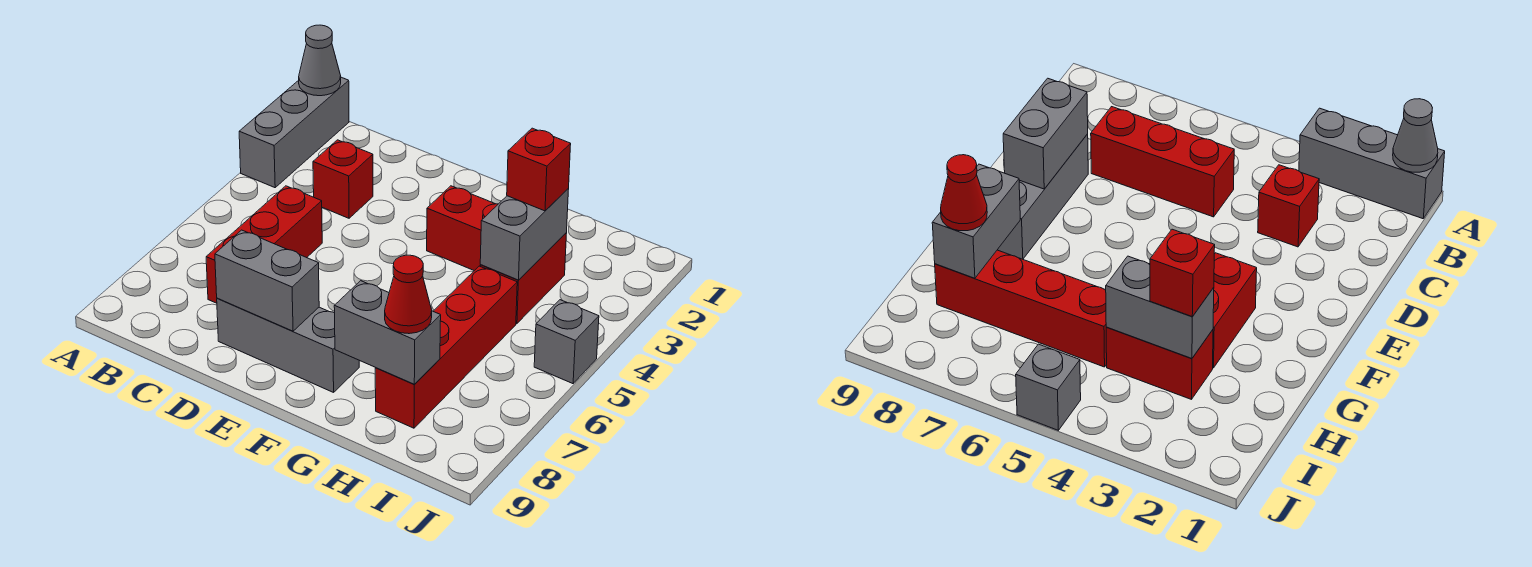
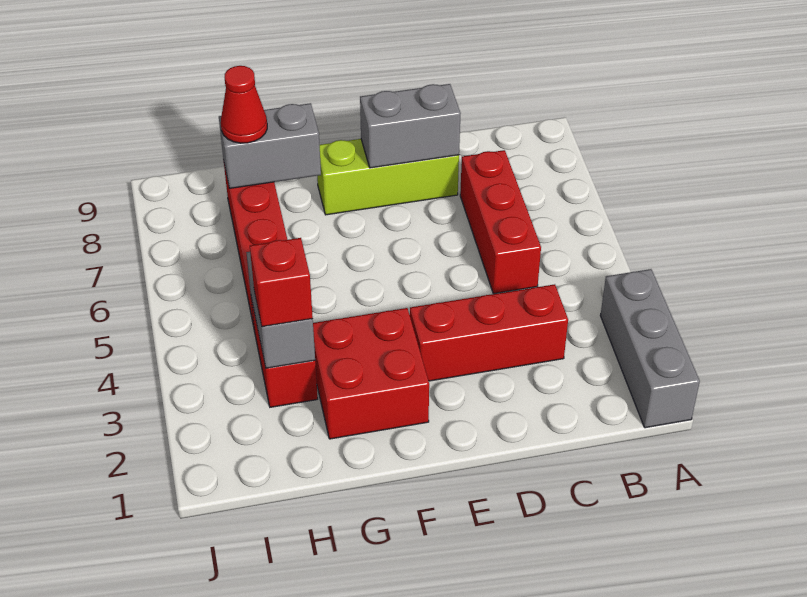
grey 1x1 cone [299,25,341,96] -> none
red 1x1 brick [313,140,373,218] -> red 1x3 brick [410,284,568,381]
grey 1x3 brick [217,298,359,392] -> lime 1x3 brick [317,139,459,215]
red 1x2 brick [427,186,498,271] -> red 2x2 brick [313,308,429,439]
grey 1x1 brick [534,300,599,384] -> none

